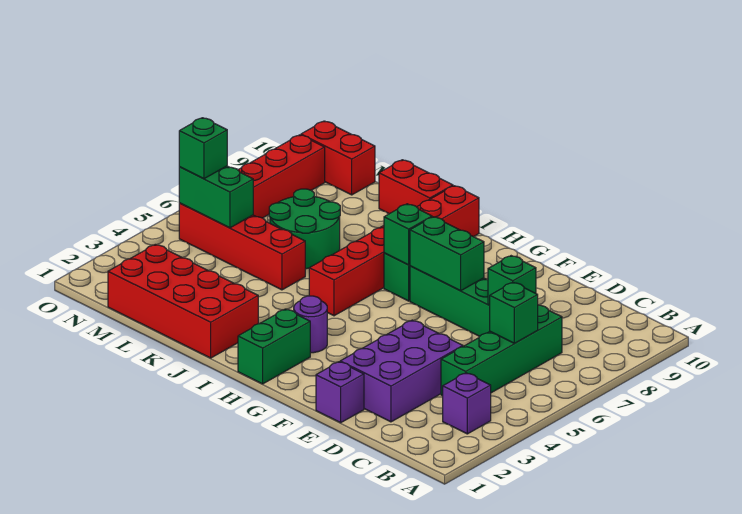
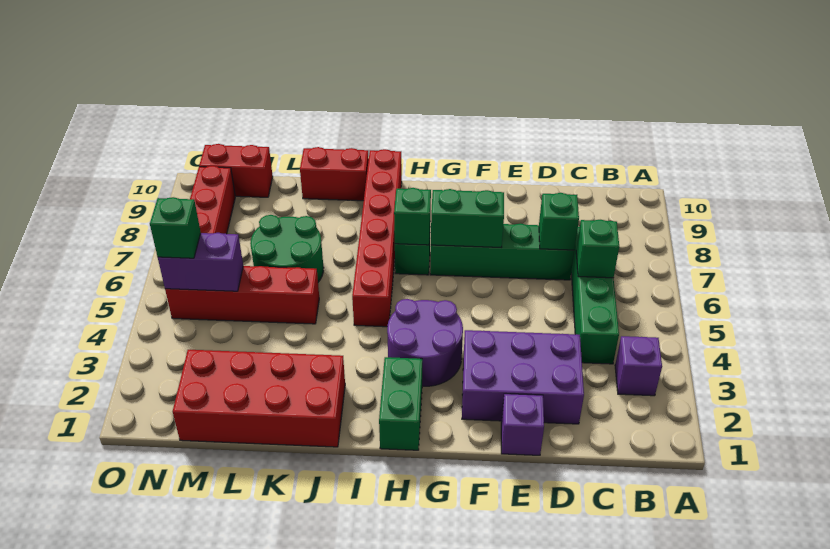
purple 2x3 brick [340,320,463,422] -> purple 2x3 brick turned to [462,330,584,424]
purple 1x1 round brick [294,296,327,353] -> purple 2x2 round brick [387,299,463,386]
green 1x2 brick [179,166,253,228] -> purple 1x2 brick [158,233,243,291]

